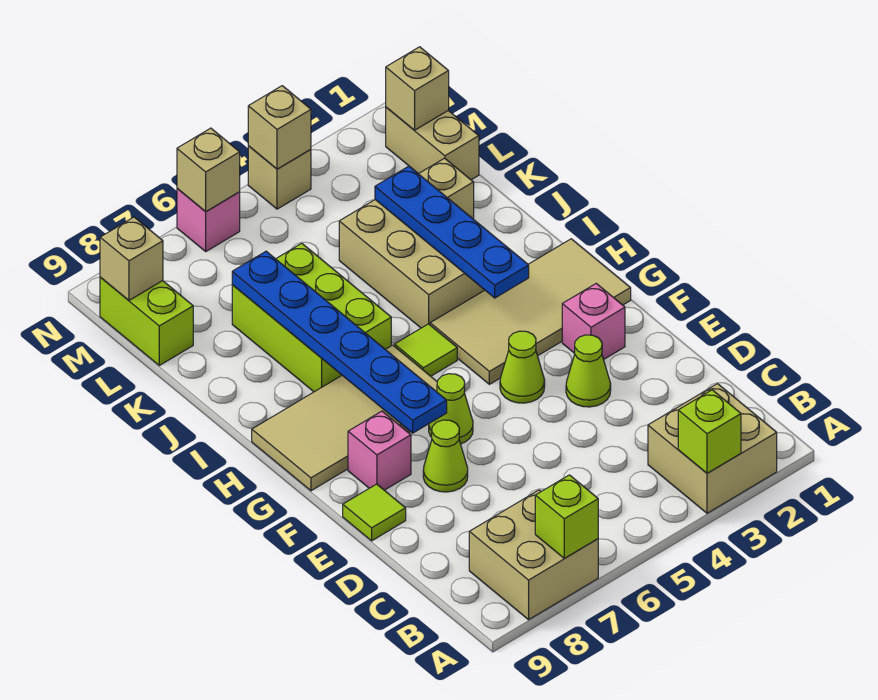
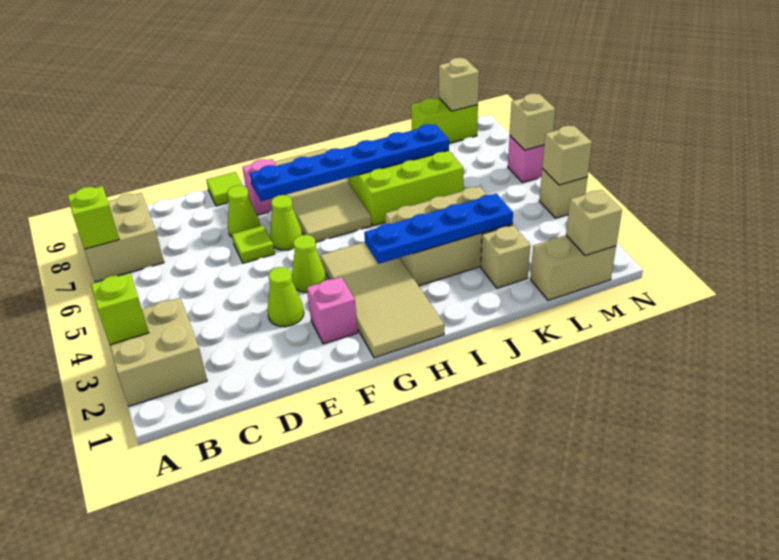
lime 1x1 tile [395,324,457,376] -> lime 1x1 tile moved to [232,225,275,263]

